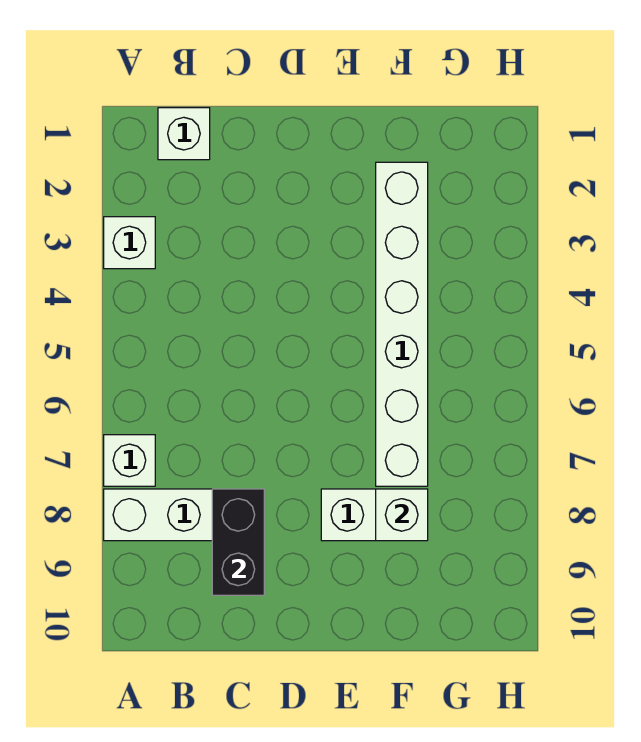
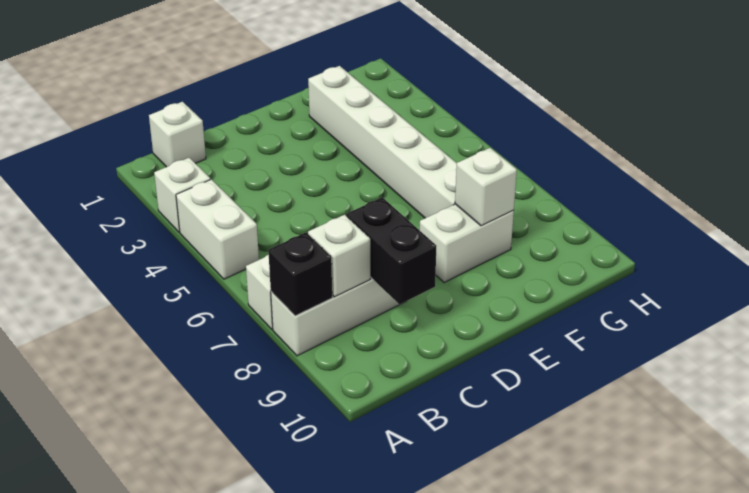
none -> white 1x2 brick [176,179,259,279]
none -> black 1x1 brick [268,233,332,316]
none -> white 1x1 brick [308,215,370,297]

